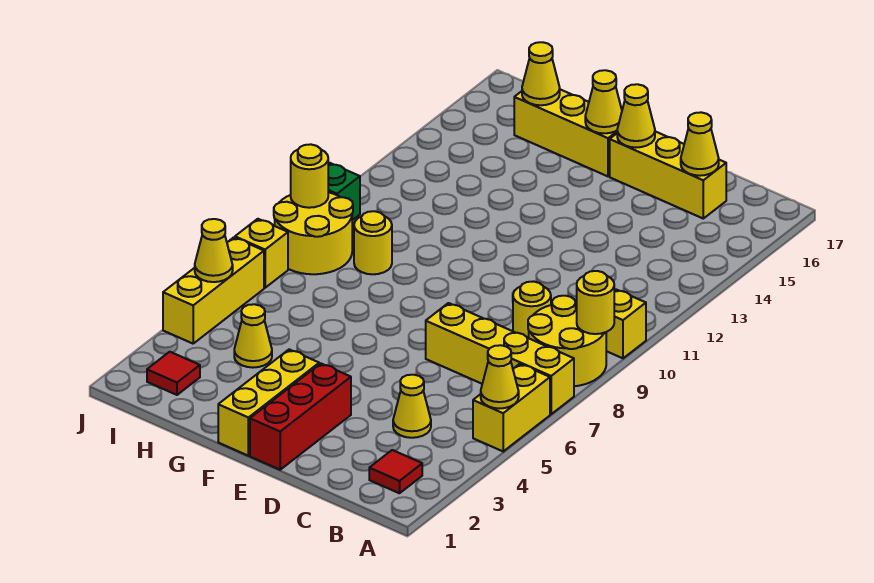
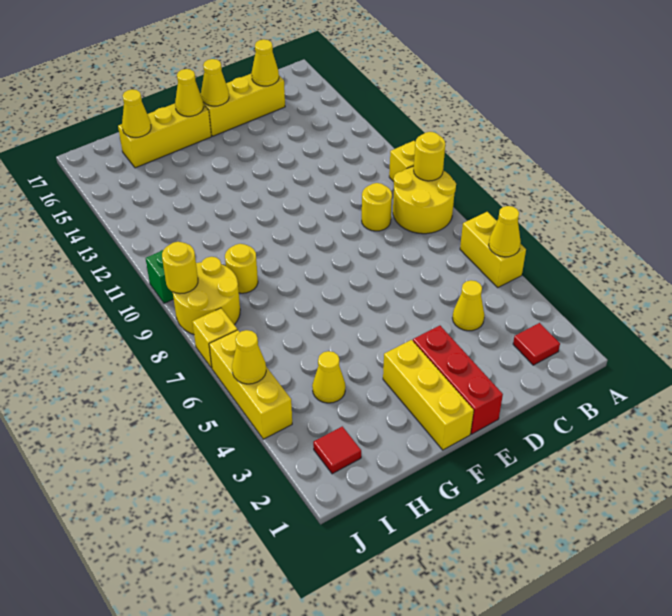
yellow 1x4 brick [426,303,574,414] -> none

